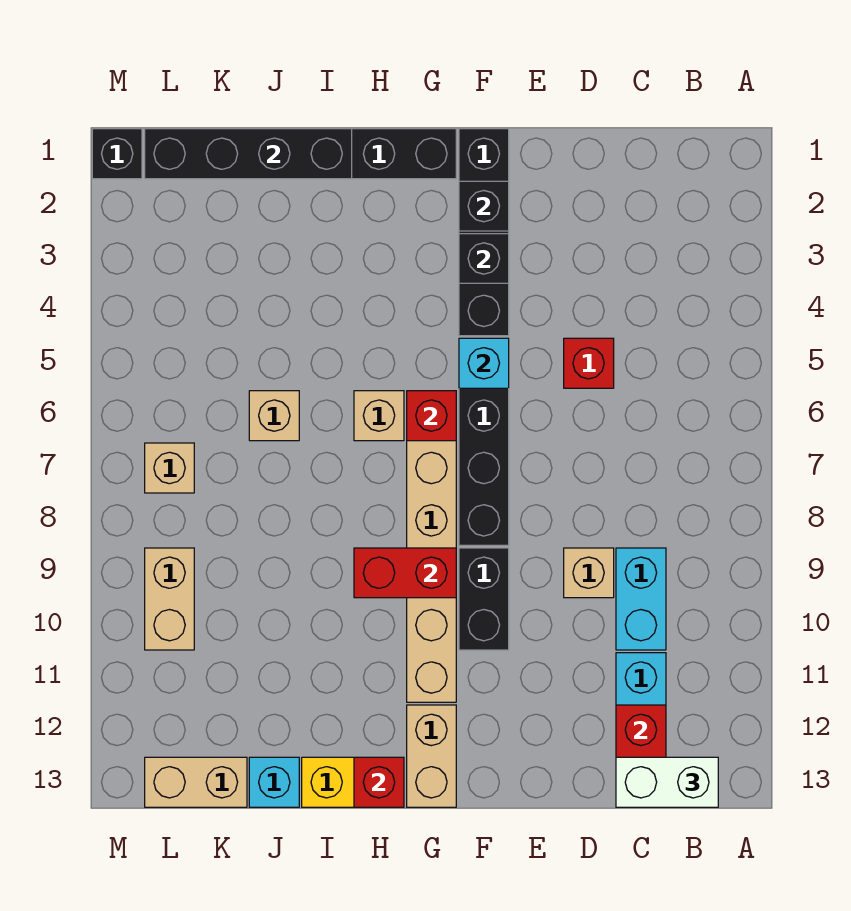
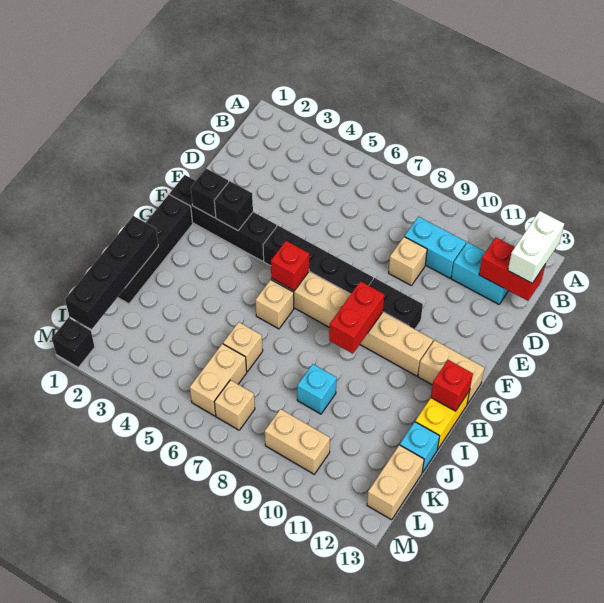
red 1x1 brick [564,338,614,388] -> none
cyan 1x1 brick [459,338,509,388] -> cyan 1x1 brick moved to [297,364,337,414]
none -> tan 1x2 brick [190,344,247,416]

